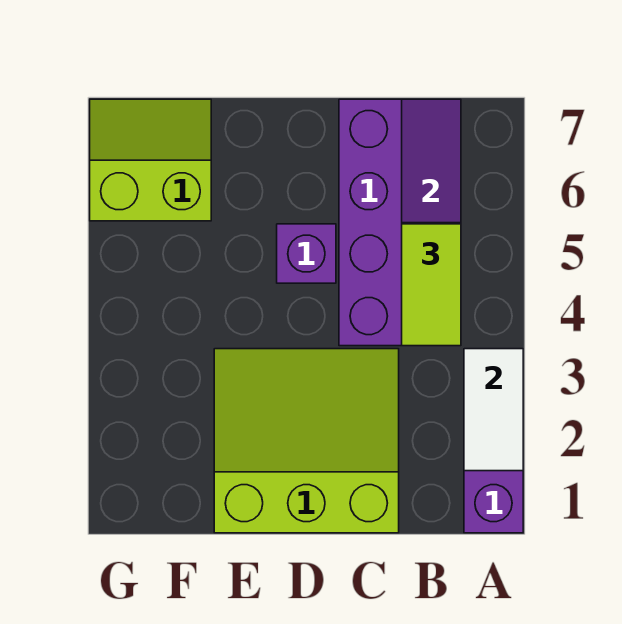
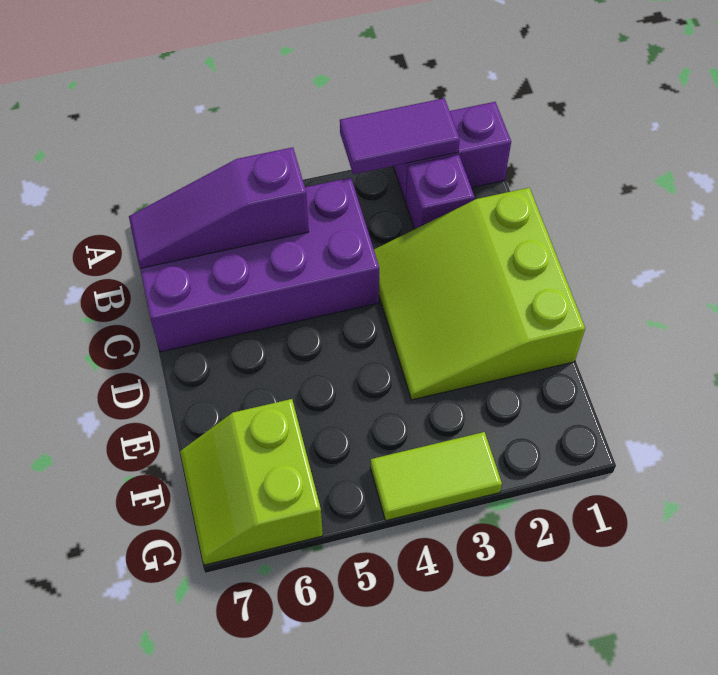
white 1x2 tile [464,349,523,471] -> purple 1x2 tile [340,98,460,174]
lime 1x2 tile [402,224,461,346] -> lime 1x2 tile moved to [370,432,502,521]
purple 1x1 brick [277,224,336,283] -> purple 1x1 brick moved to [406,155,475,229]

